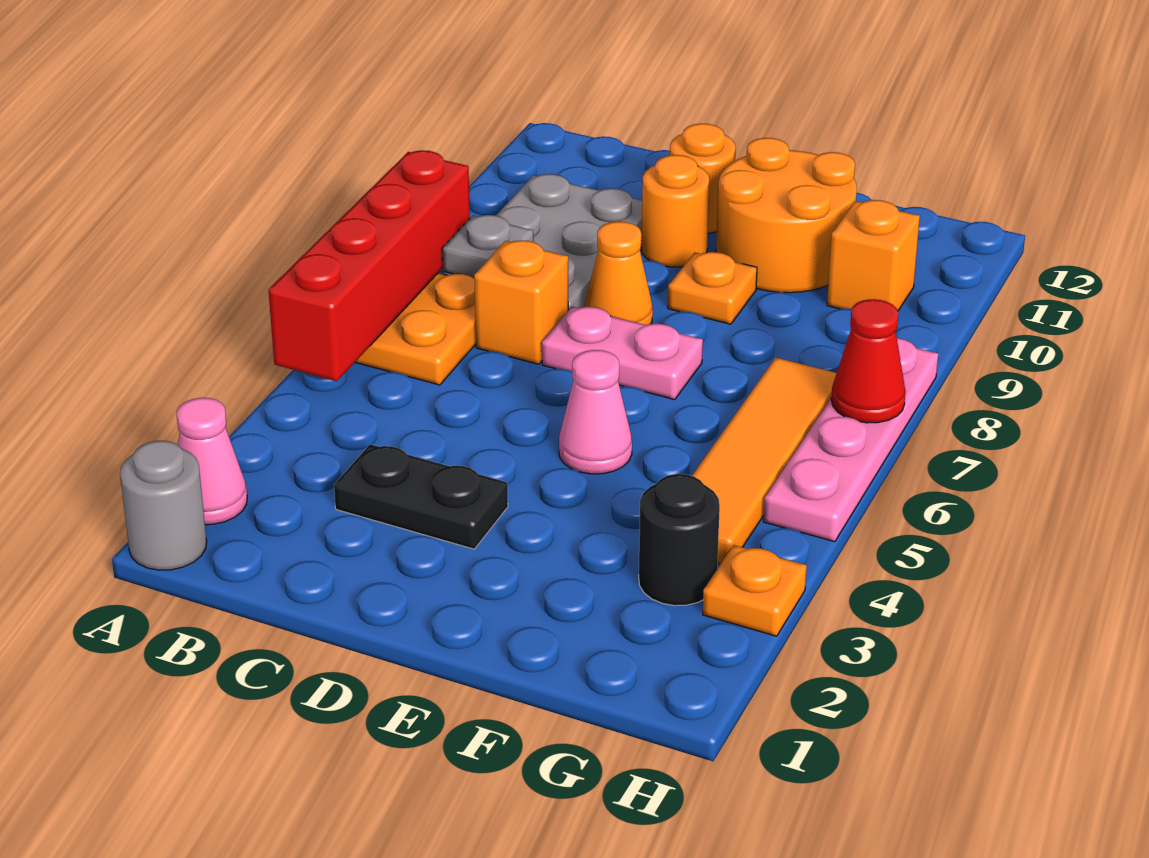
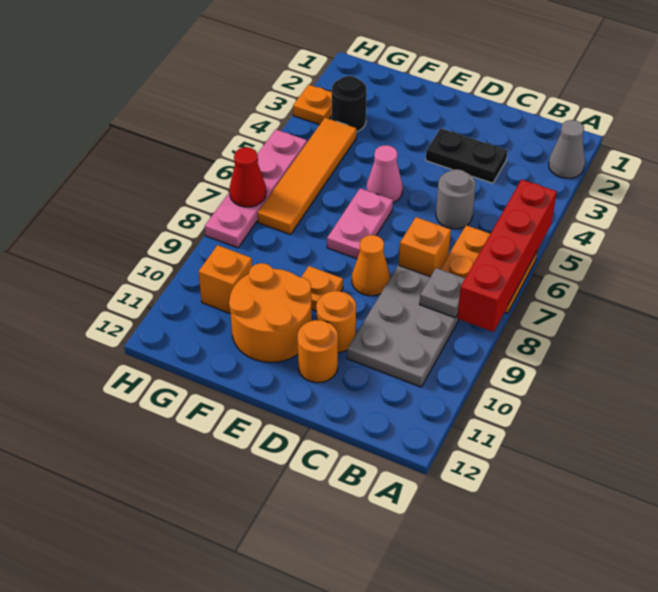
grey 1x1 round brick [120,441,207,570] -> grey 1x1 round brick moved to [436,169,476,229]
pink 1x1 cone [177,398,247,525] -> grey 1x1 cone [549,120,585,178]
pink 1x2 plate [542,306,703,400] -> pink 1x2 plate turned to [327,188,393,259]

